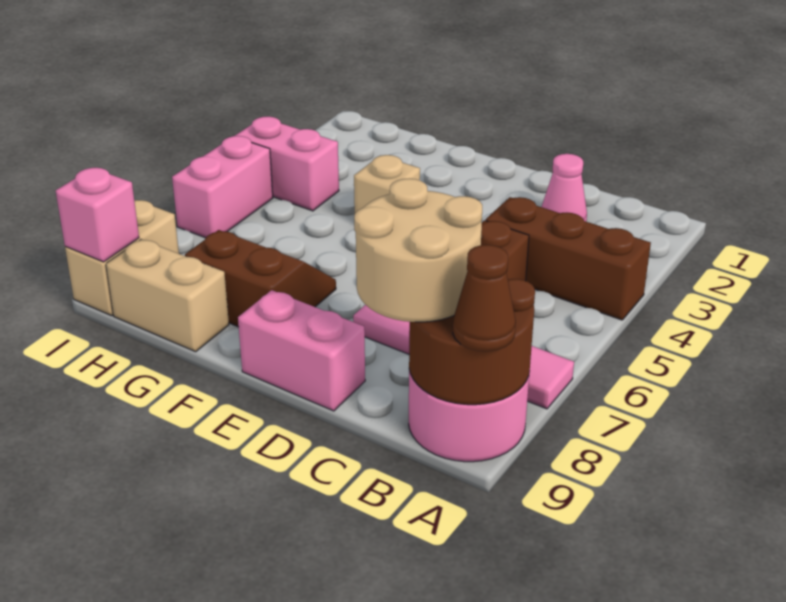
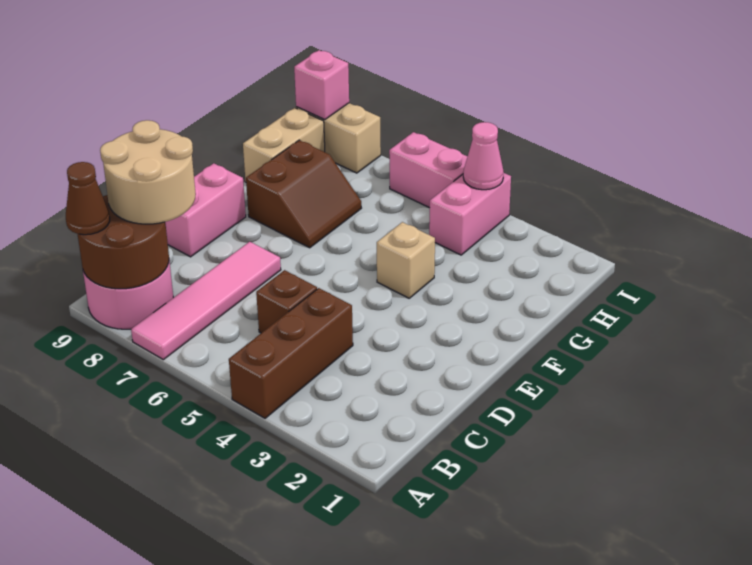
pink 1x1 cone [542,154,587,221] -> pink 1x1 cone moved to [463,122,504,190]

